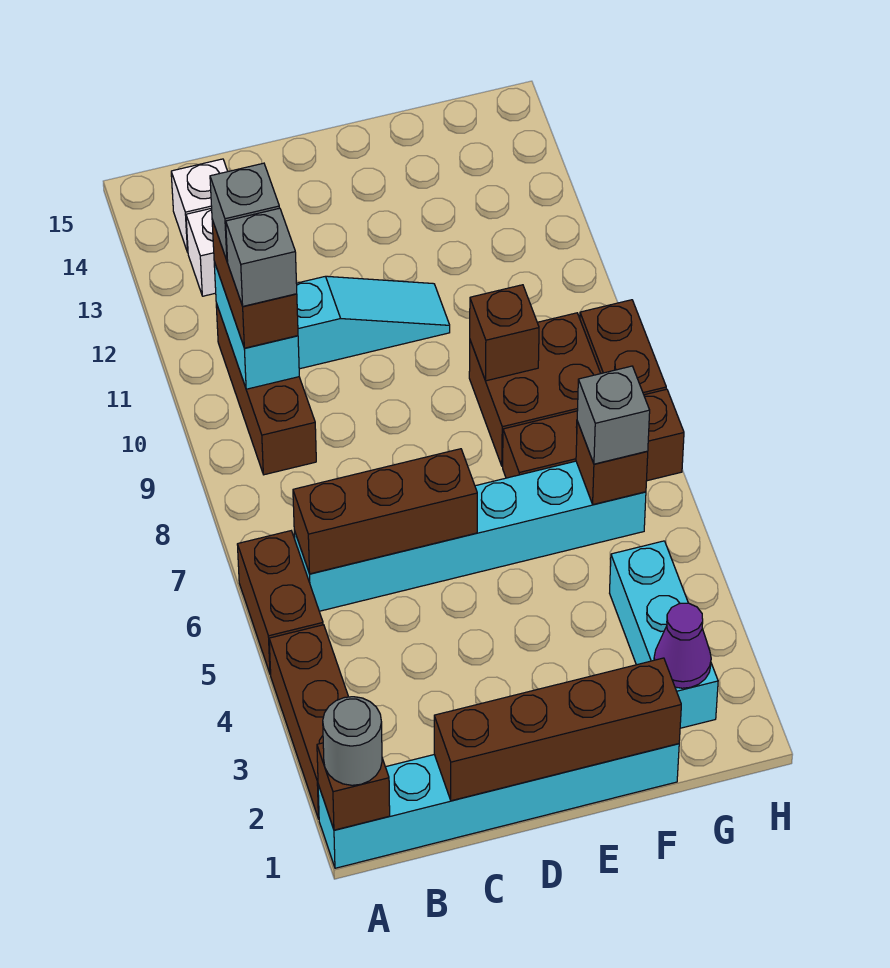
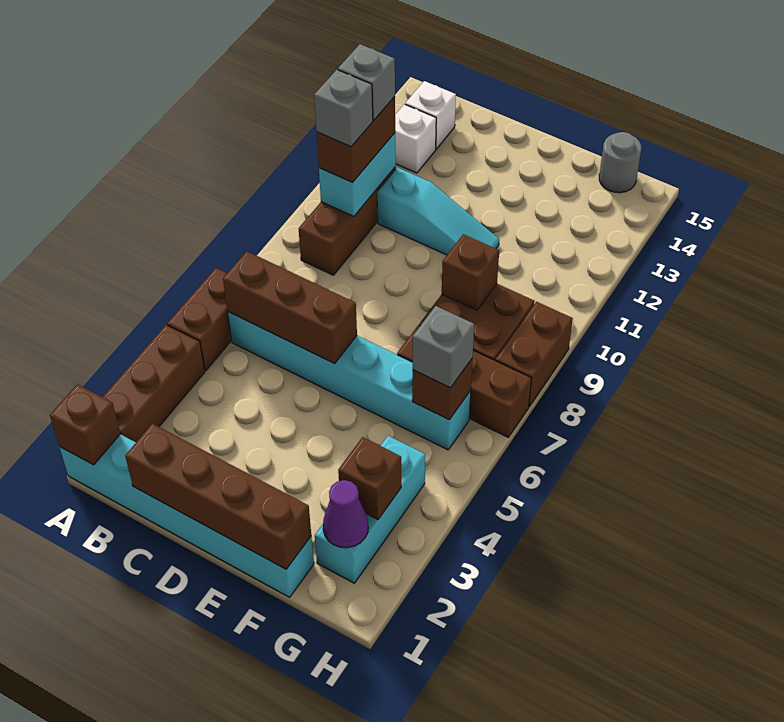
grey 1x1 round brick [323,697,382,785] -> grey 1x1 round brick moved to [599,132,641,193]
none -> brown 1x1 brick [338,437,401,519]

